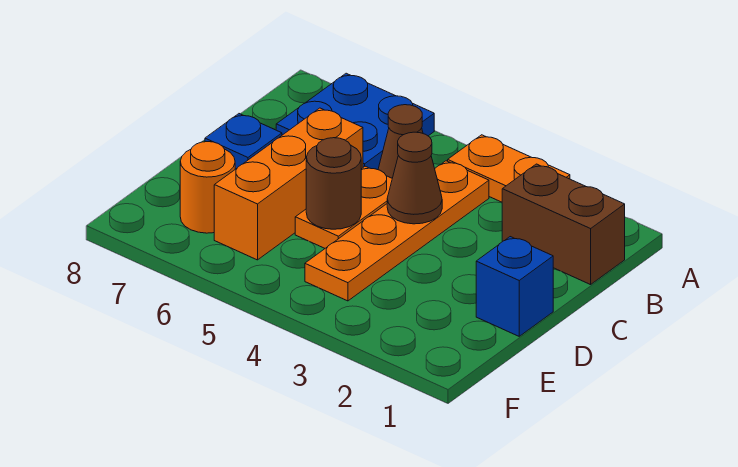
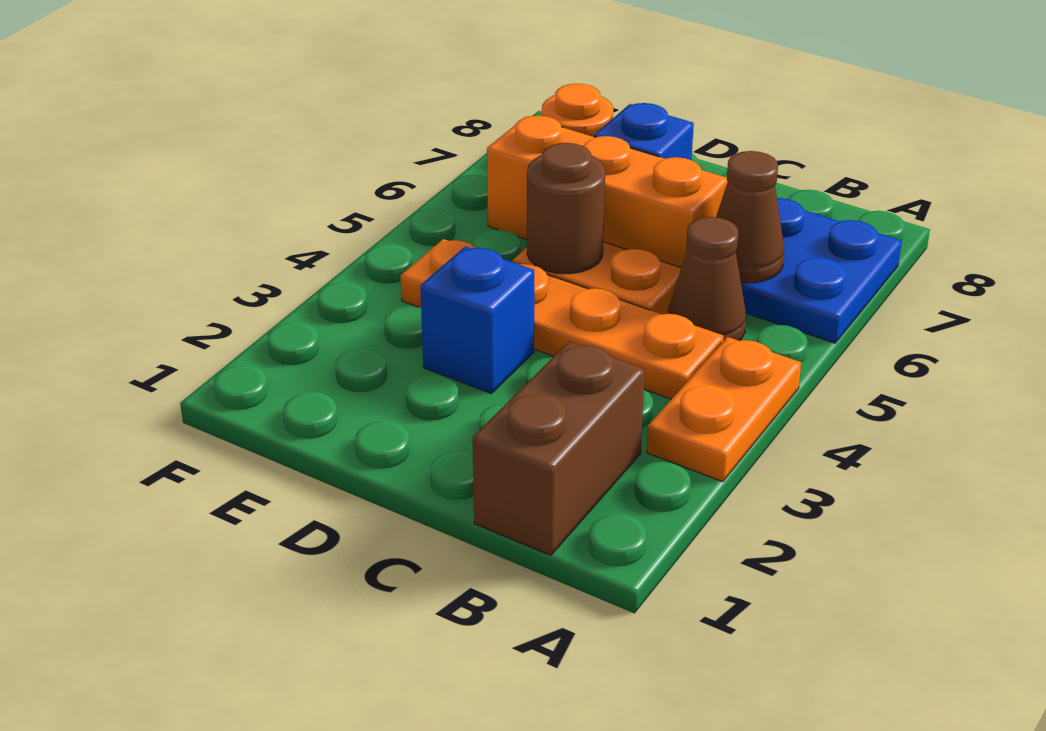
brown 1x1 cone [387,132,442,224] -> brown 1x1 cone moved to [716,151,784,283]
blue 1x1 brick [476,237,553,336] -> blue 1x1 brick moved to [420,246,534,394]

